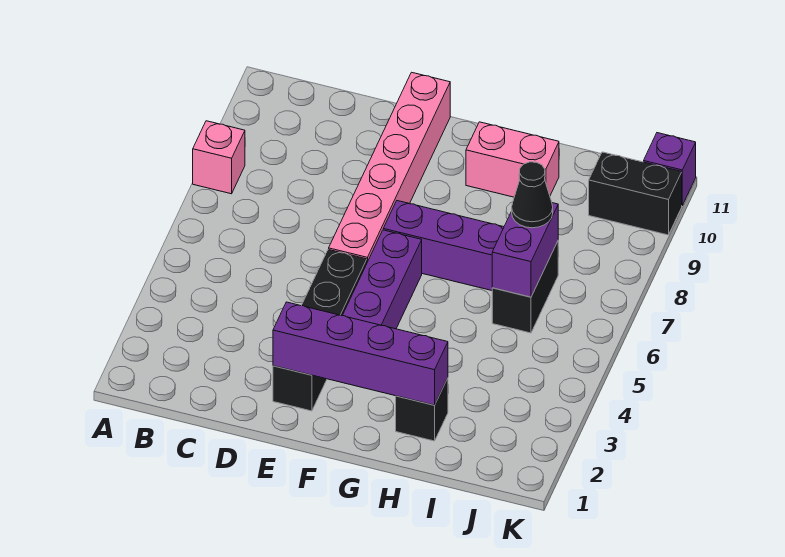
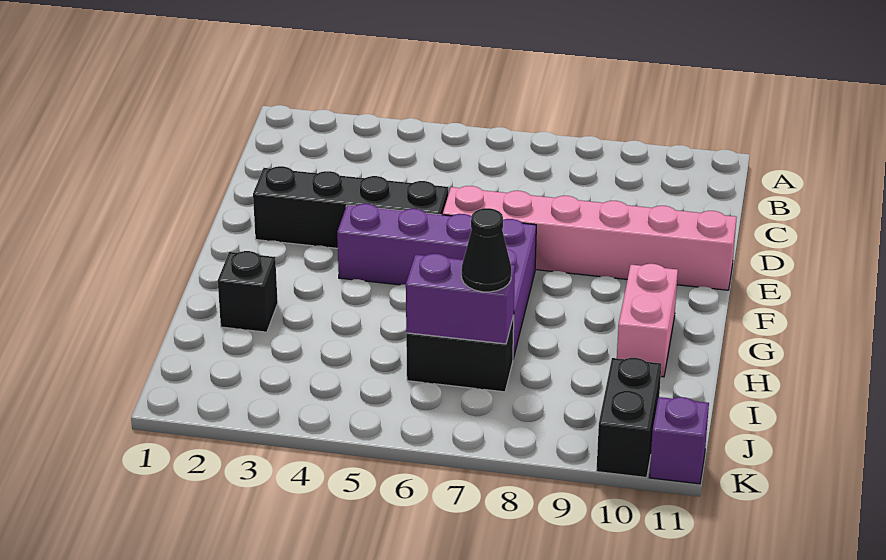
pink 1x1 brick [193,121,245,194] -> none
purple 1x4 brick [273,302,448,405] -> none

